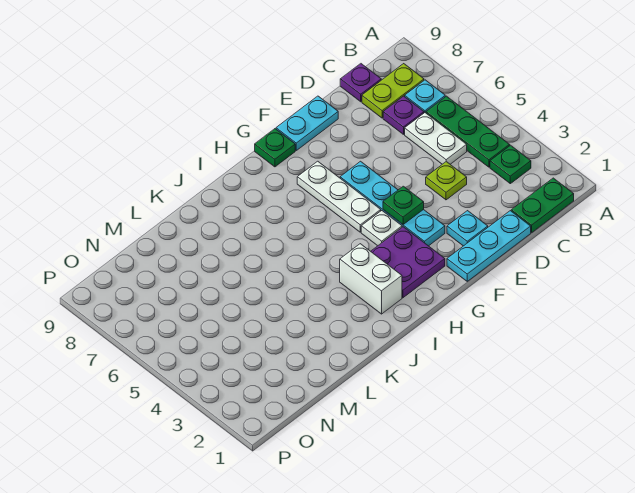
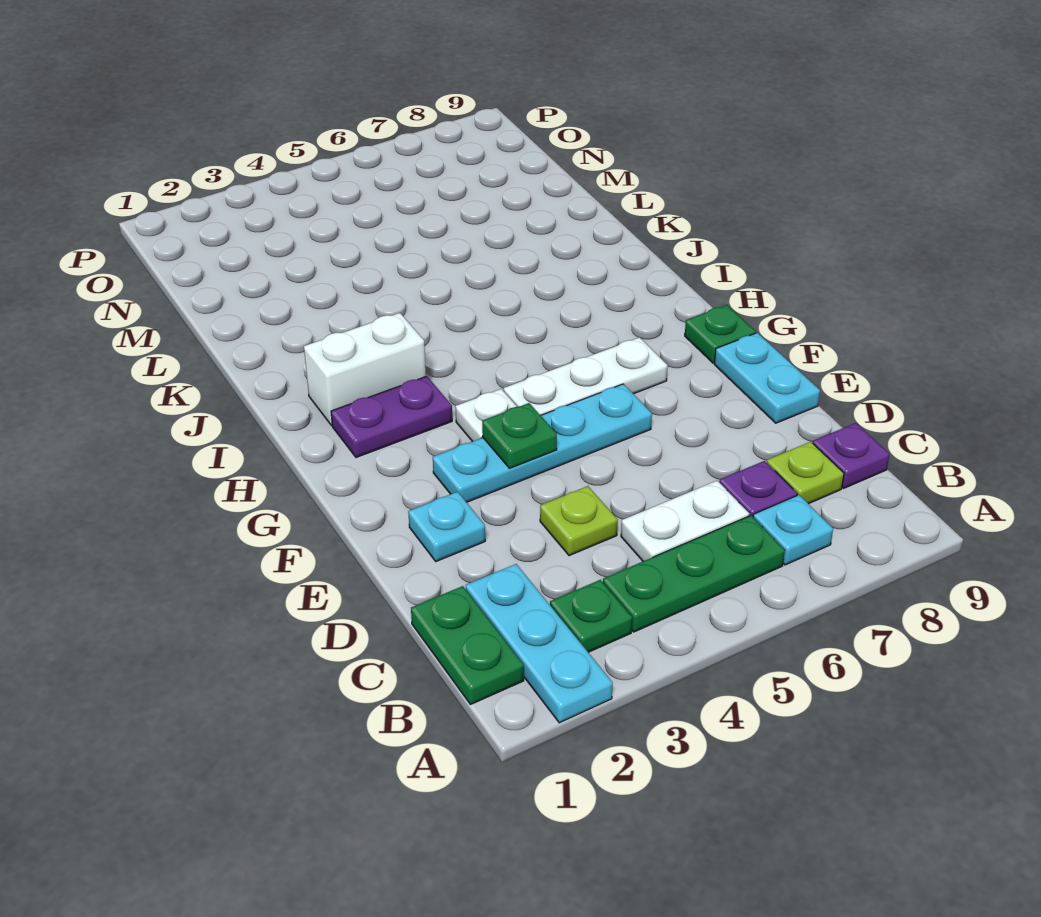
lime 1x2 plate [362,64,424,118] -> lime 1x1 plate [767,442,844,504]
cyan 1x3 plate [447,211,531,281] -> cyan 1x3 plate moved to [466,564,613,723]
purple 2x2 plate [371,227,445,298] -> purple 1x2 plate [331,376,452,457]

